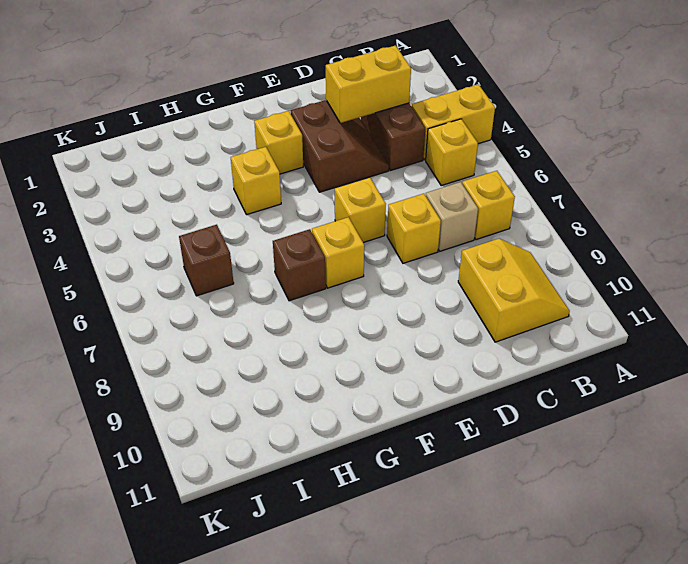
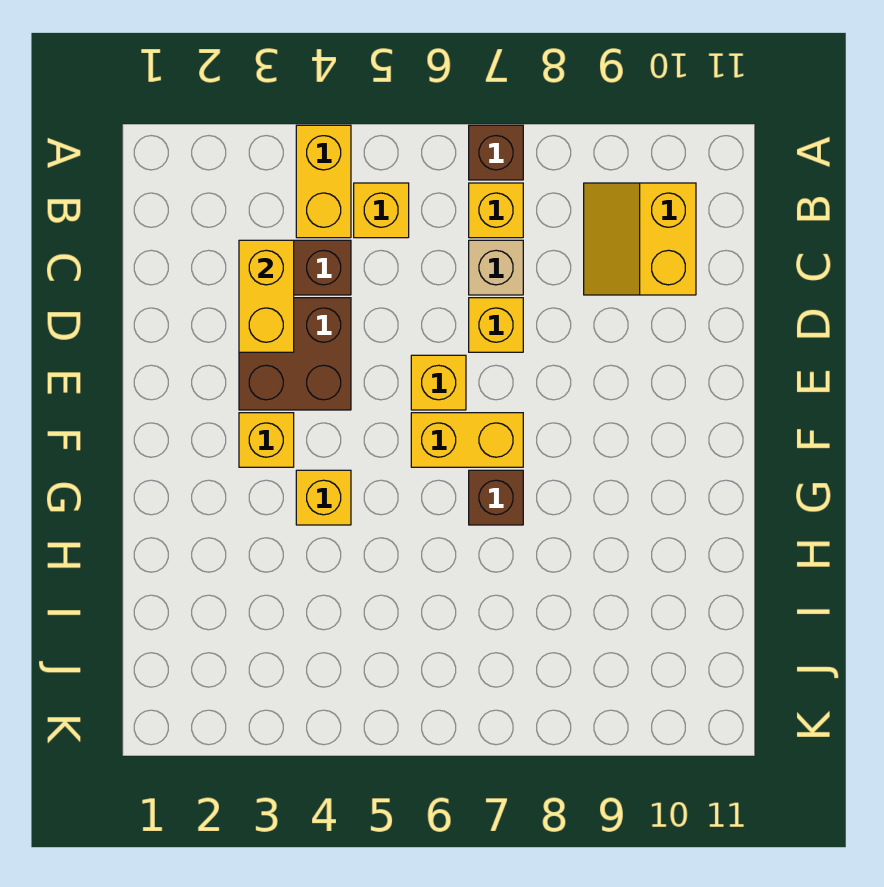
yellow 2x2 slope [458,239,570,342] -> yellow 2x2 slope turned to [584,183,696,295]
brown 2x2 slope [291,100,389,192] -> brown 2x2 brick [239,298,351,410]
yellow 1x1 brick [312,217,364,288] -> yellow 1x2 brick [411,413,523,467]
brown 1x1 brick [179,225,234,296] -> brown 1x1 brick moved to [469,125,523,180]

